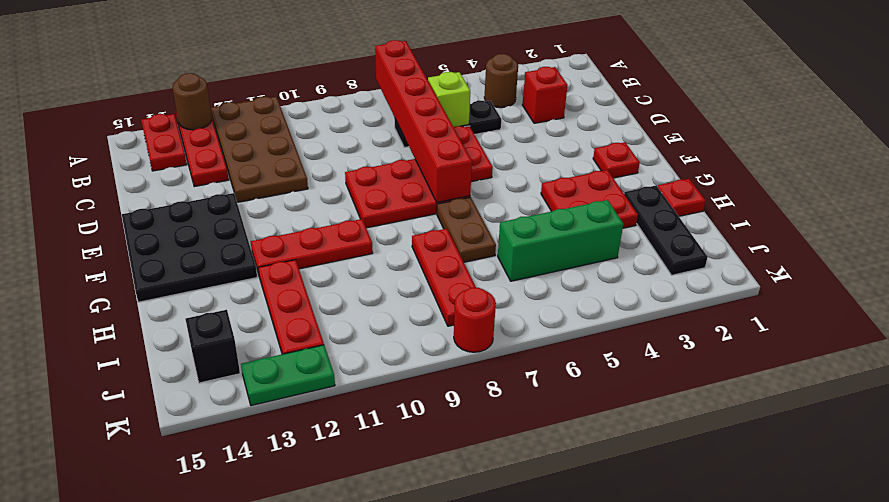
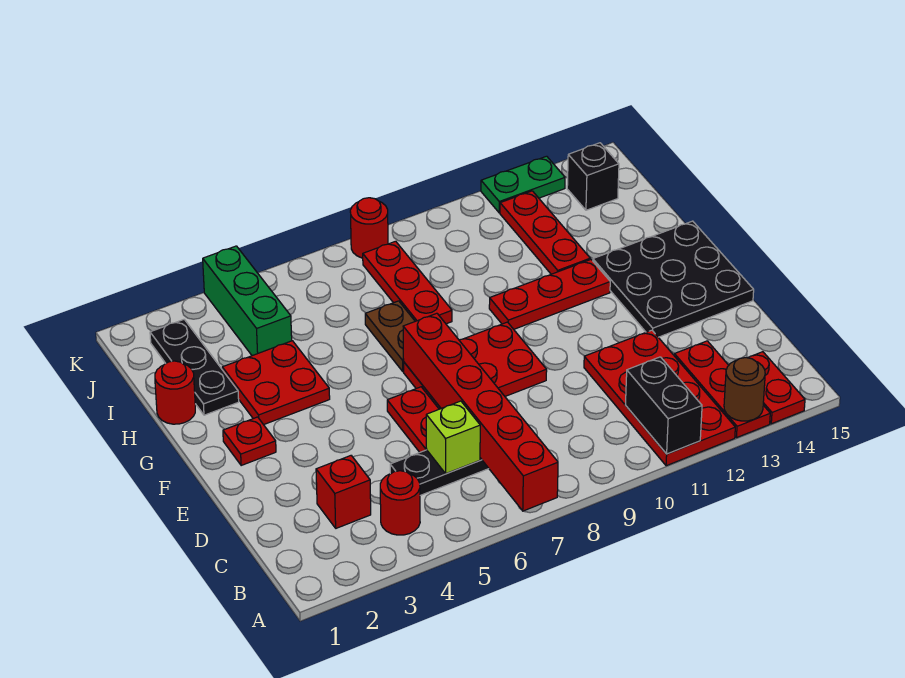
brown 2x4 plate [211,97,308,202] -> red 2x4 plate [584,330,735,466]
none -> black 1x2 brick [626,357,702,454]
brown 1x1 round brick [484,54,518,108] -> red 1x1 round brick [380,471,420,535]
red 1x1 plate [658,179,706,216] -> red 1x1 round brick [155,361,195,424]
green 1x3 brick [498,200,623,281] -> green 1x3 brick turned to [203,246,292,356]

